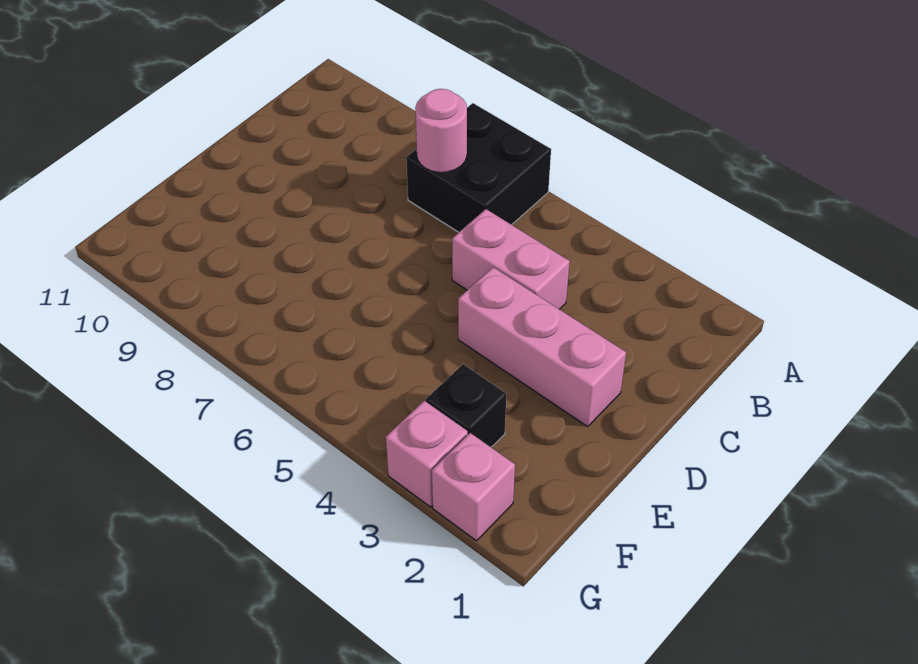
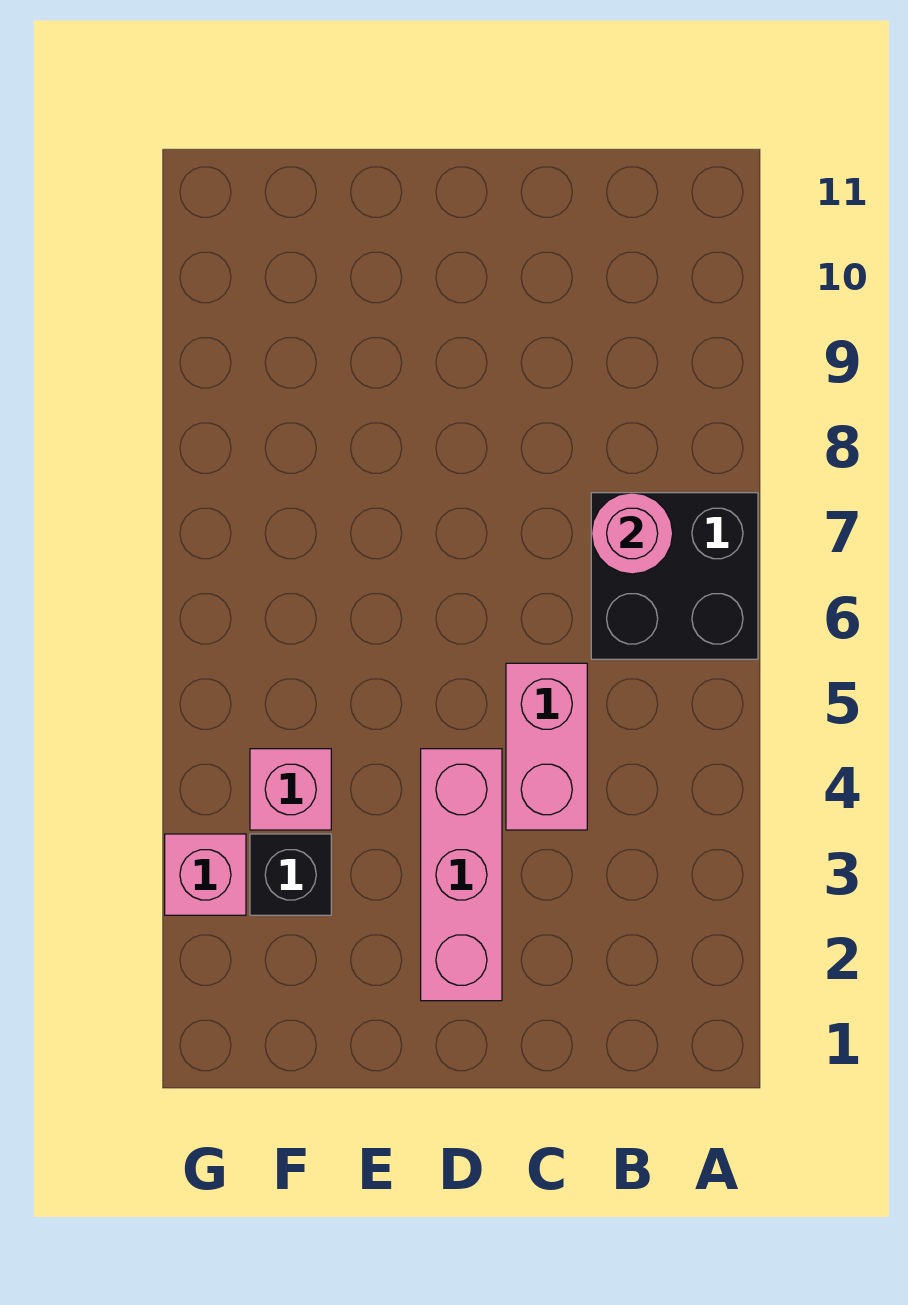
pink 1x1 brick [432,433,515,541] -> pink 1x1 brick moved to [250,749,331,830]

